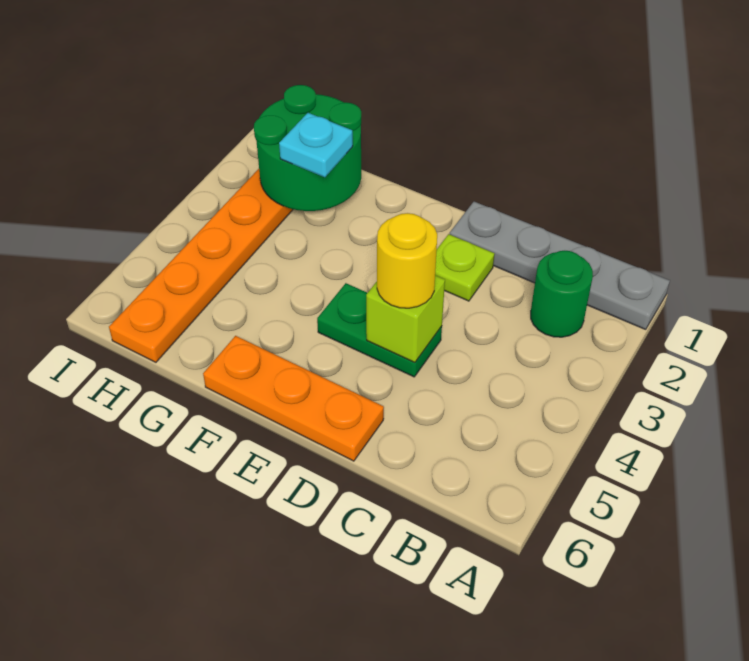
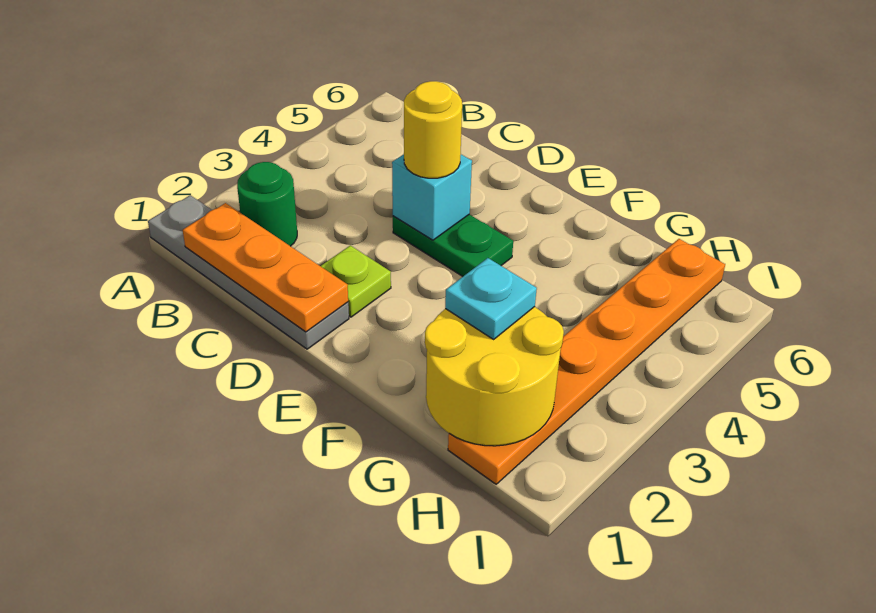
lime 1x1 brick [366,275,445,362] -> cyan 1x1 brick [392,154,472,240]
orange 1x3 plate [203,336,384,461] -> orange 1x3 plate moved to [183,203,348,332]
green 2x2 round brick [254,85,361,211] -> yellow 2x2 round brick [425,307,564,446]

